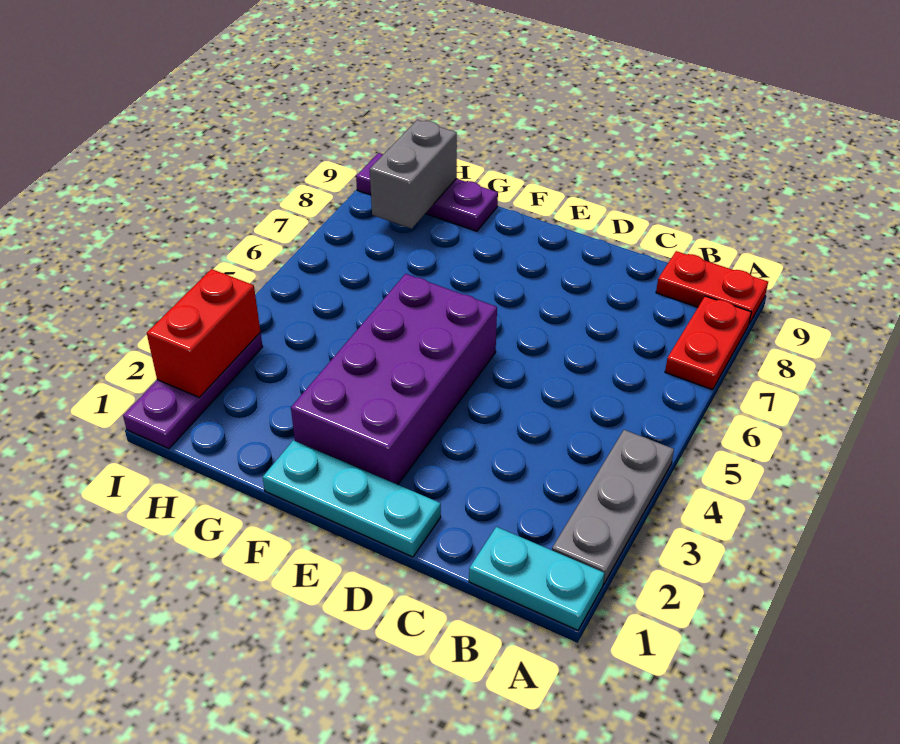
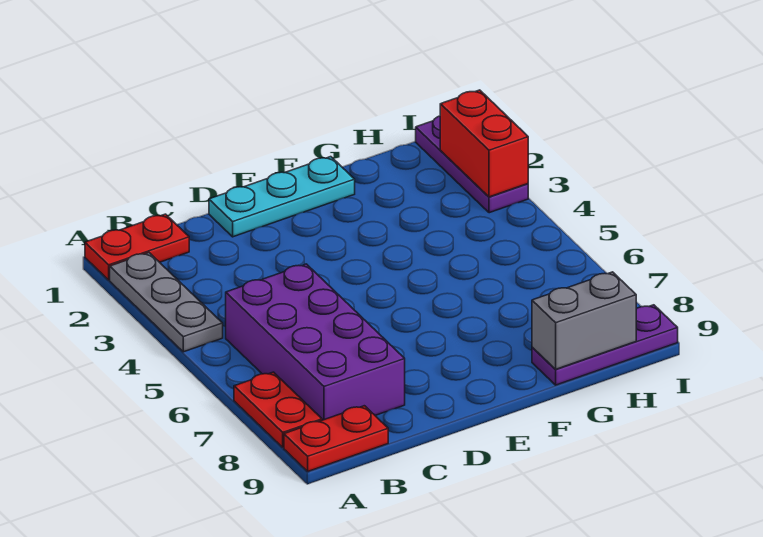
cyan 1x2 plate [469,527,604,630] -> red 1x2 plate [85,214,189,280]
purple 2x4 brick [291,274,497,485] -> purple 2x4 brick moved to [226,264,405,420]
grey 1x2 brick [370,120,457,229] -> grey 1x2 brick turned to [532,272,636,369]

